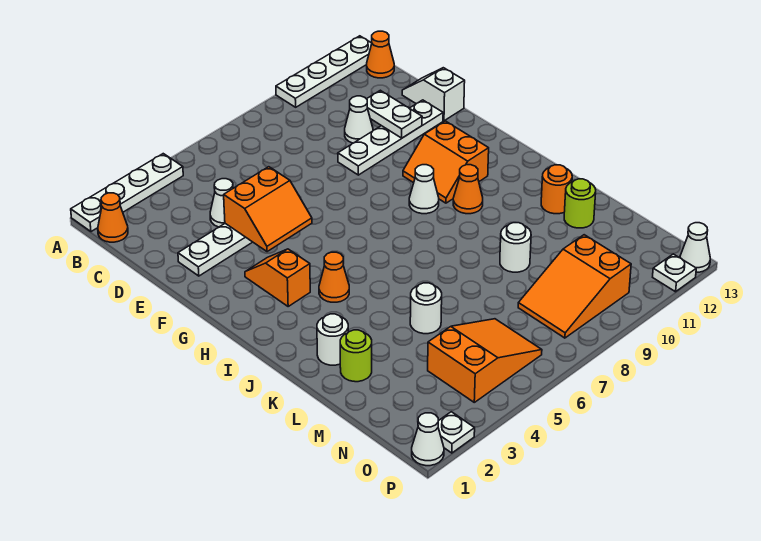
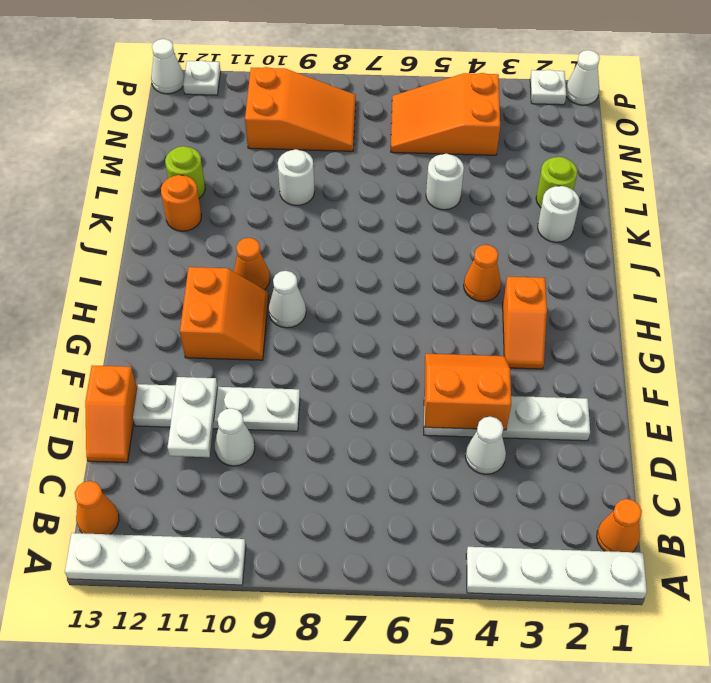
white 1x2 slope [402,68,465,121] -> orange 1x2 slope [85,365,137,463]

